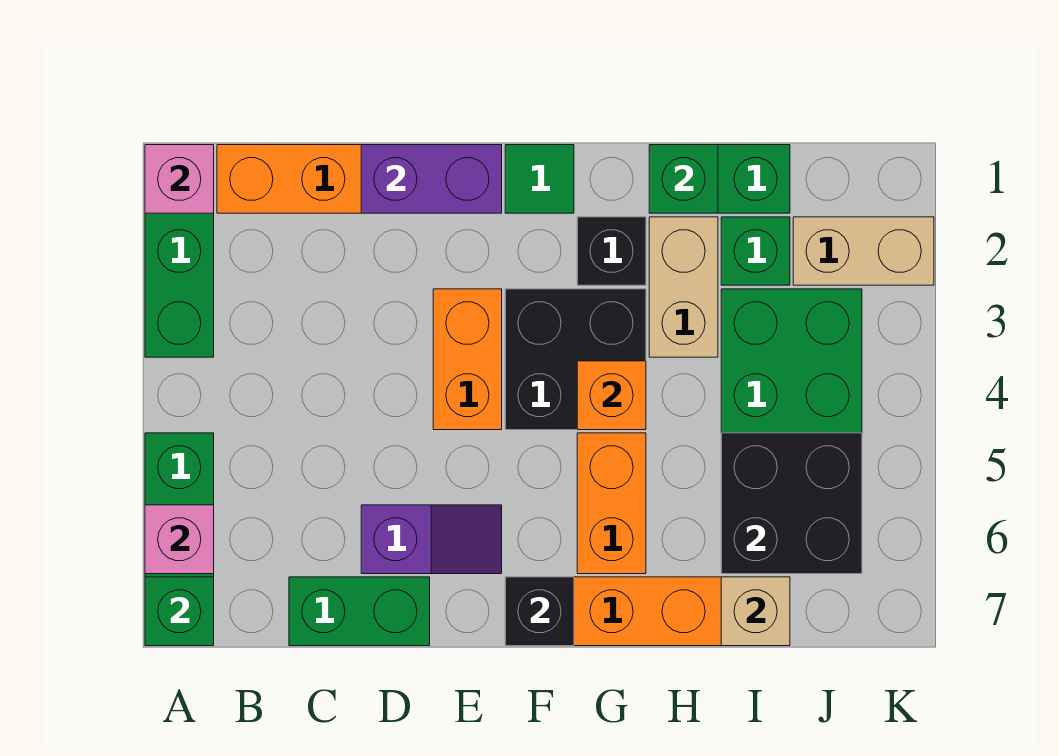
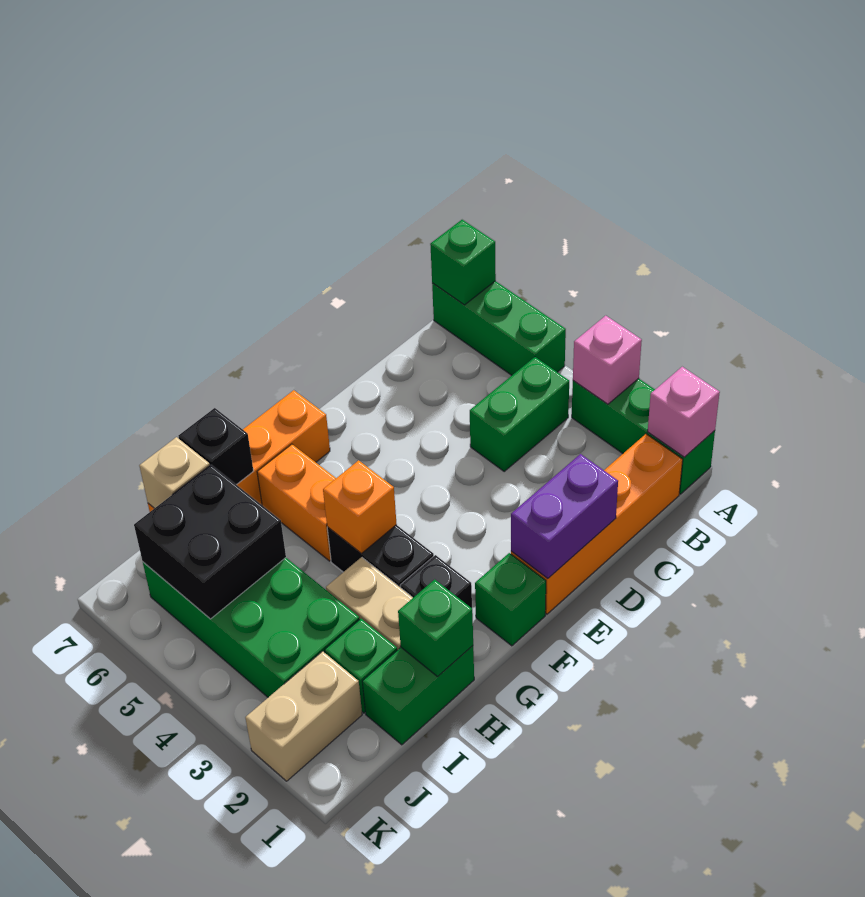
pink 1x1 brick [145,505,214,574] -> pink 1x1 brick moved to [573,316,642,404]
green 1x2 brick [289,577,430,646] -> green 1x2 brick moved to [470,357,569,471]
purple 1x2 slope [361,505,502,574] -> none
orange 1x2 brick [433,289,502,430] -> none
green 1x1 tile [505,145,574,213] -> green 1x1 brick [475,553,546,646]
black 2x2 brick [505,289,646,430] -> black 1x2 brick [327,525,434,588]
black 1x1 brick [505,577,574,646] -> black 1x1 brick moved to [178,408,253,485]

